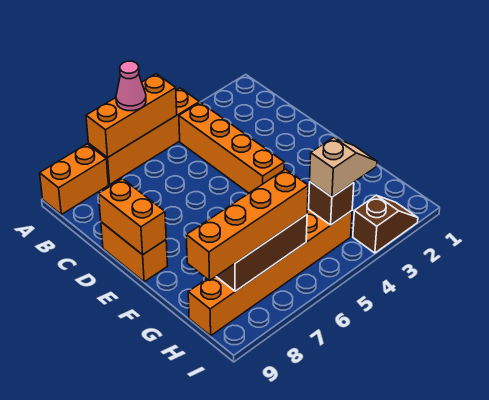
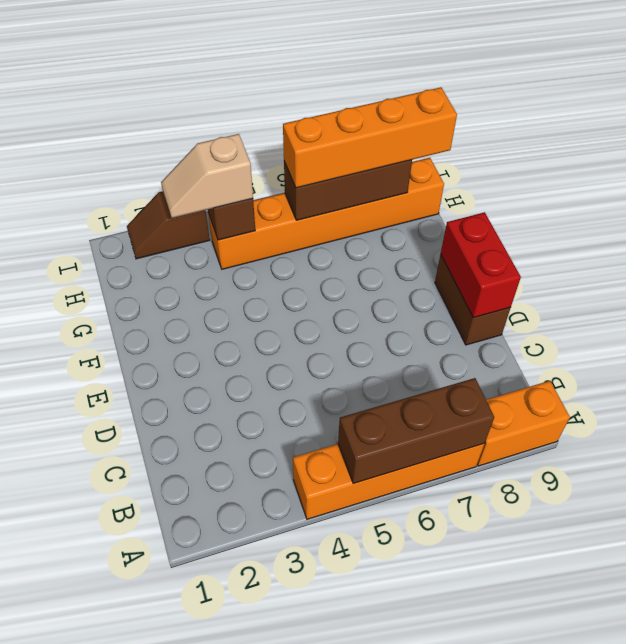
orange 1x3 brick [86,74,177,158] -> brown 1x3 brick [338,378,494,483]
pink 1x1 cone [116,61,146,111] -> none
orange 1x4 brick [179,102,284,193] -> none
orange 1x2 brick [101,222,167,282] -> brown 1x2 brick [435,254,510,345]
orange 1x2 brick [99,179,166,255] -> red 1x2 brick [441,212,521,318]

